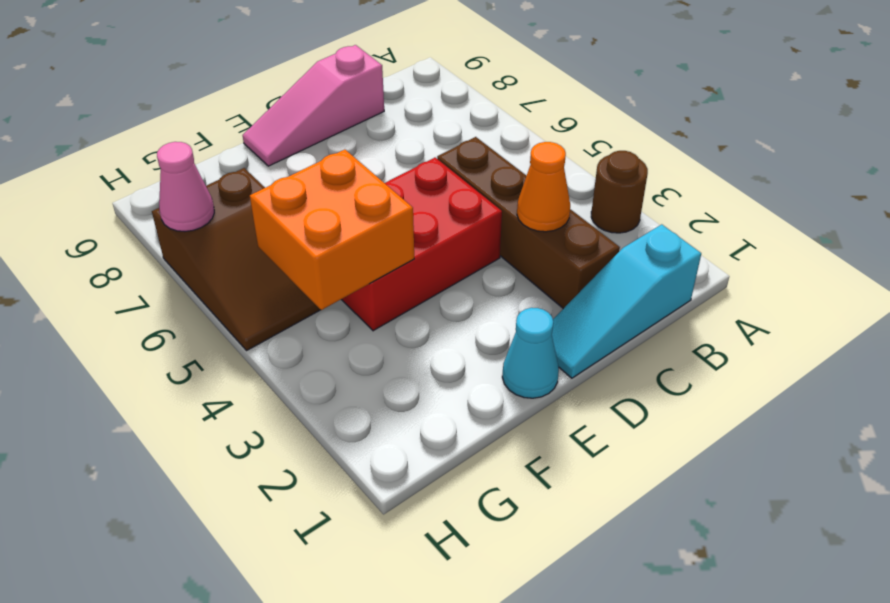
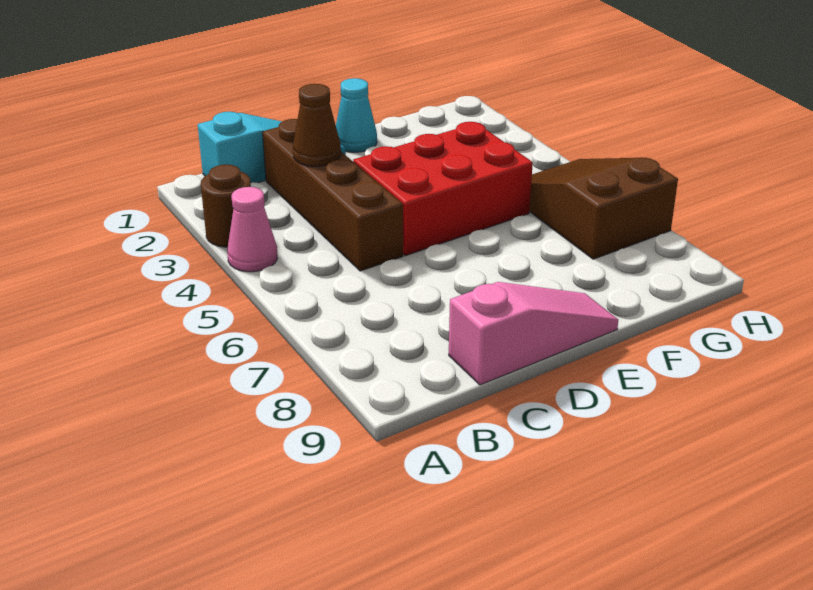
orange 1x1 cone [517,142,570,232] -> brown 1x1 cone [293,84,341,166]
orange 2x2 brick [250,150,414,310] -> none
pink 1x1 cone [157,142,214,232] -> pink 1x1 cone moved to [227,187,277,272]

